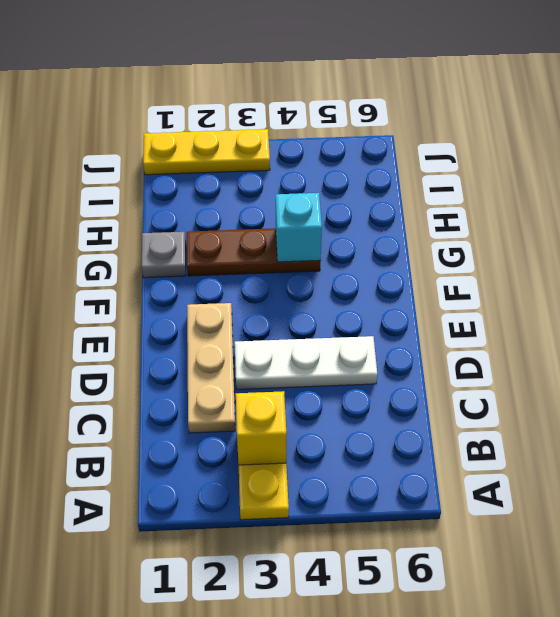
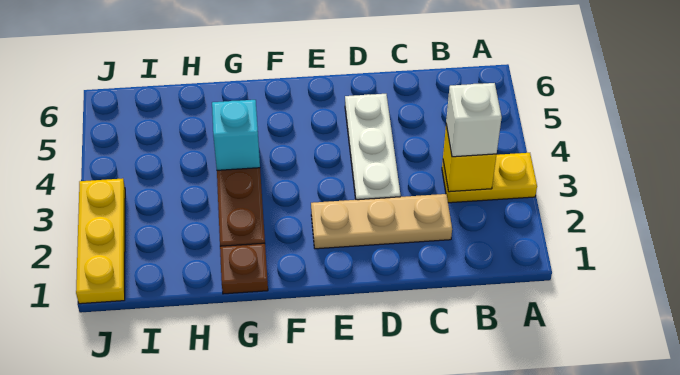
none -> white 1x1 brick [446,83,502,157]
grey 1x1 plate [142,232,186,278] -> brown 1x1 plate [220,243,268,294]

